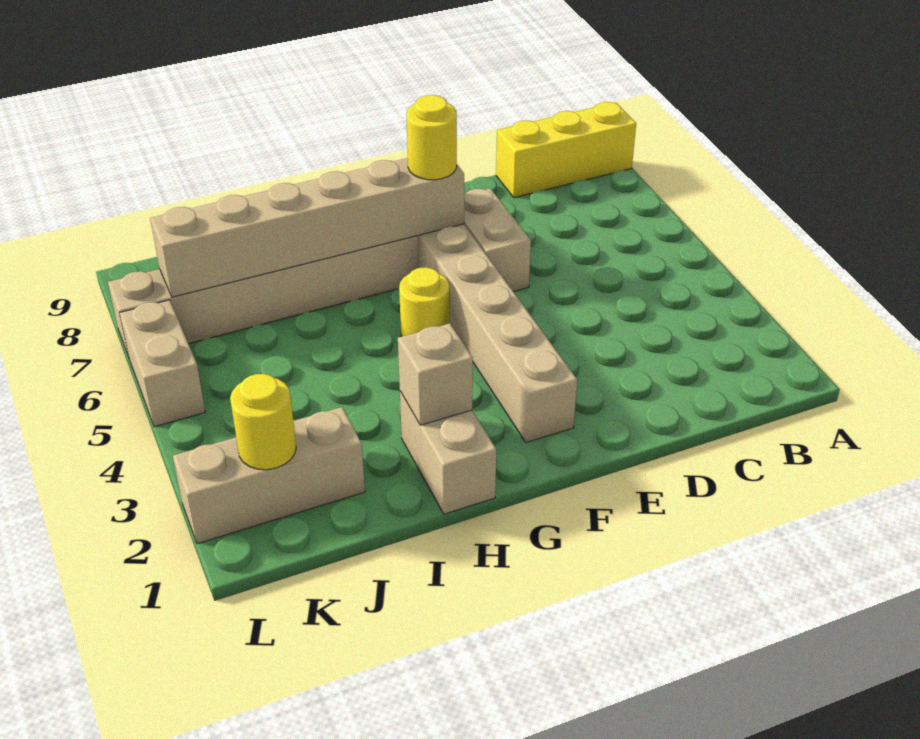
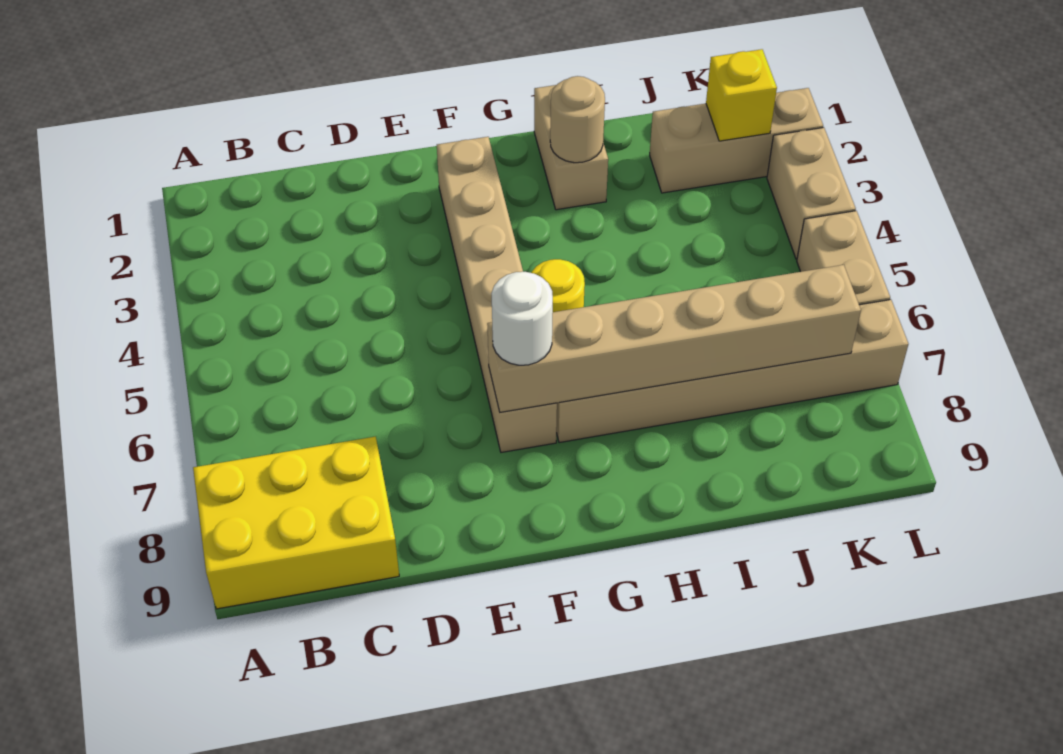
yellow 1x3 brick [496,102,636,198] -> yellow 2x3 brick [193,437,399,609]
tan 1x2 brick [464,188,531,292] -> tan 1x2 brick moved to [767,128,856,259]
yellow 1x1 round brick [406,95,457,180] -> white 1x1 round brick [491,272,553,365]
tan 1x1 brick [398,324,473,425] -> tan 1x1 round brick [550,76,605,163]
yellow 1x1 round brick [230,374,296,470] -> yellow 1x1 brick [706,49,777,141]

